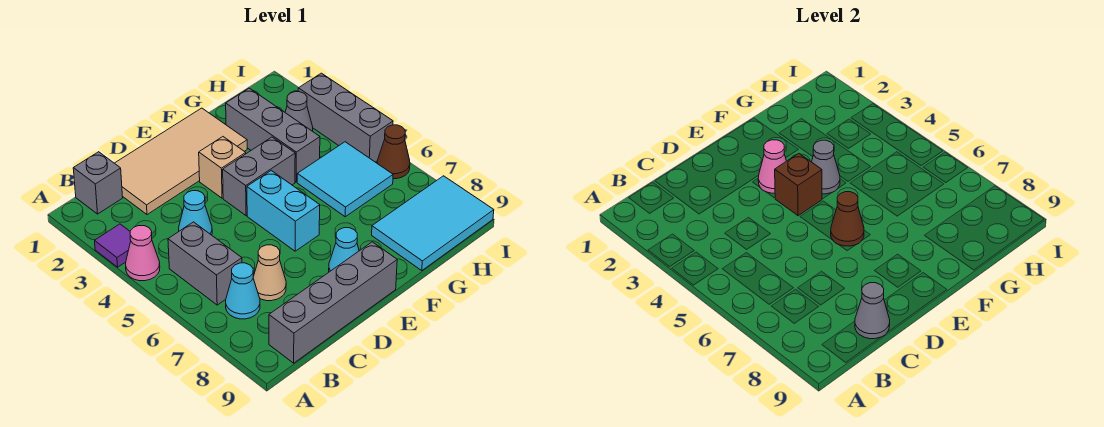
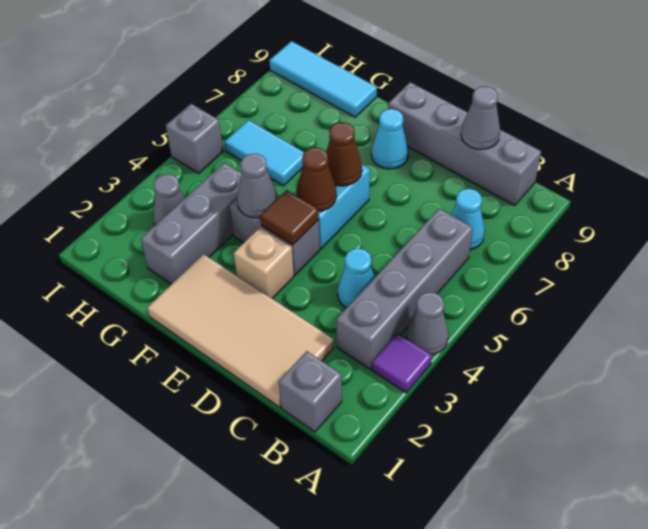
pink 1x1 cone [126,226,160,281] -> grey 1x1 cone [406,292,449,355]
grey 1x2 brick [168,222,242,305] -> grey 1x4 brick [336,208,473,369]
tan 1x1 cone [253,245,286,301] -> none
pink 1x1 cone [758,140,786,193] -> none
brown 1x1 brick [775,154,822,216] -> brown 1x1 tile [261,190,319,245]
cyan 2x2 tile [297,142,393,217] -> cyan 1x2 tile [225,120,304,186]
cyan 2x3 tile [372,176,494,271] -> cyan 1x3 tile [269,41,377,117]
grey 1x3 brick [298,73,393,162] -> grey 1x1 brick [166,104,223,173]
brown 1x1 cone [377,125,410,179] -> brown 1x1 cone moved to [296,147,337,212]

